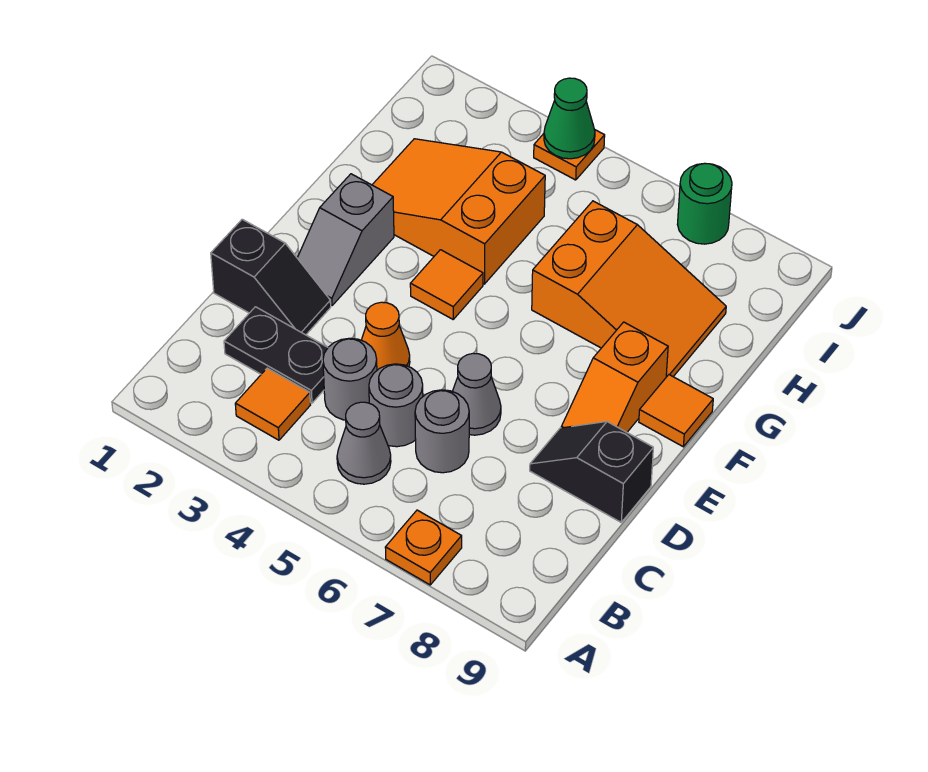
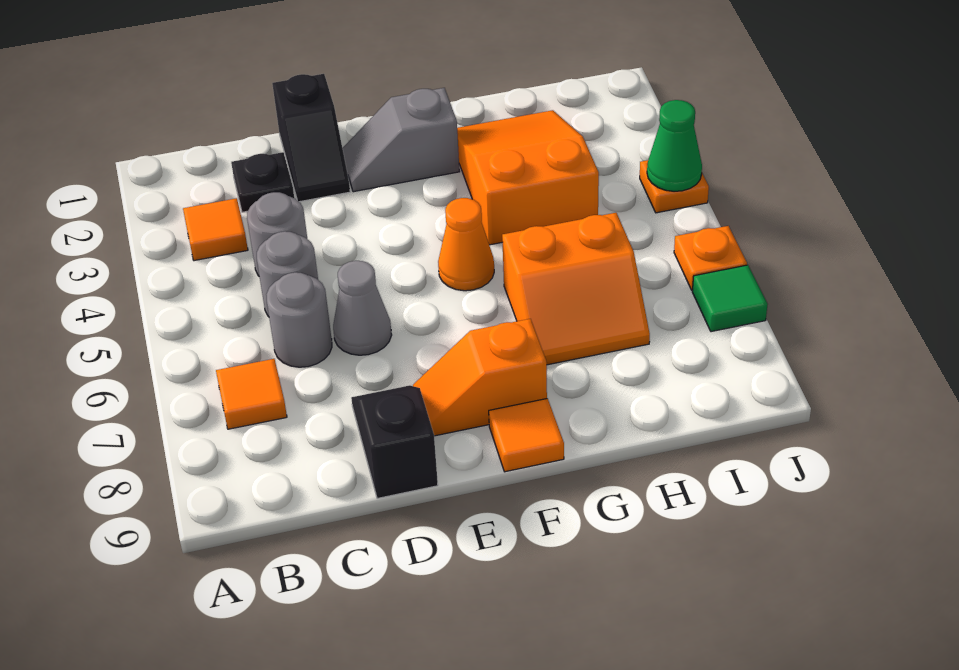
orange 1x1 plate [385,510,462,585] -> orange 1x1 plate moved to [674,226,747,290]
grey 1x1 cone [337,402,391,484] -> none
black 1x2 plate [224,307,328,403] -> black 1x1 plate [231,152,294,212]
orange 1x1 cone [361,302,410,370] -> orange 1x1 cone moved to [438,198,494,291]
orange 1x1 tile [410,250,483,319] -> orange 1x1 tile moved to [216,359,287,429]
orange 2x3 slope [532,201,726,377] -> orange 2x2 slope [502,213,650,365]
green 1x1 round brick [677,163,732,244] -> green 1x1 tile [692,265,768,332]

